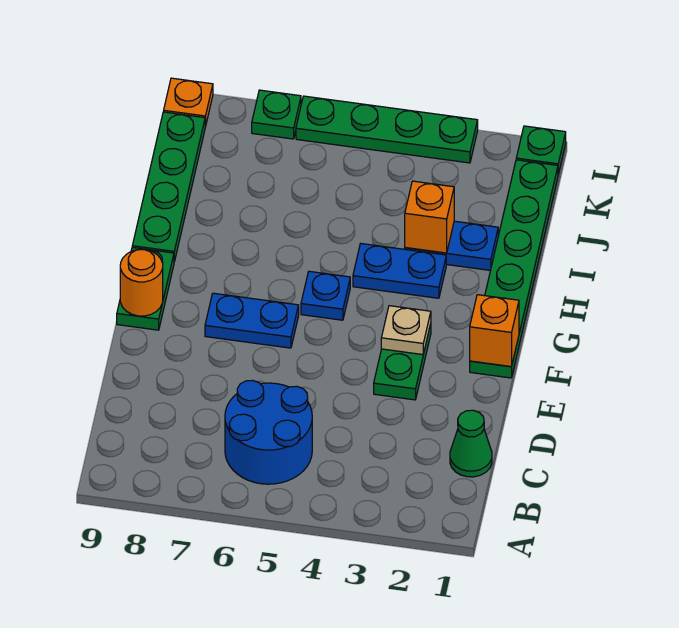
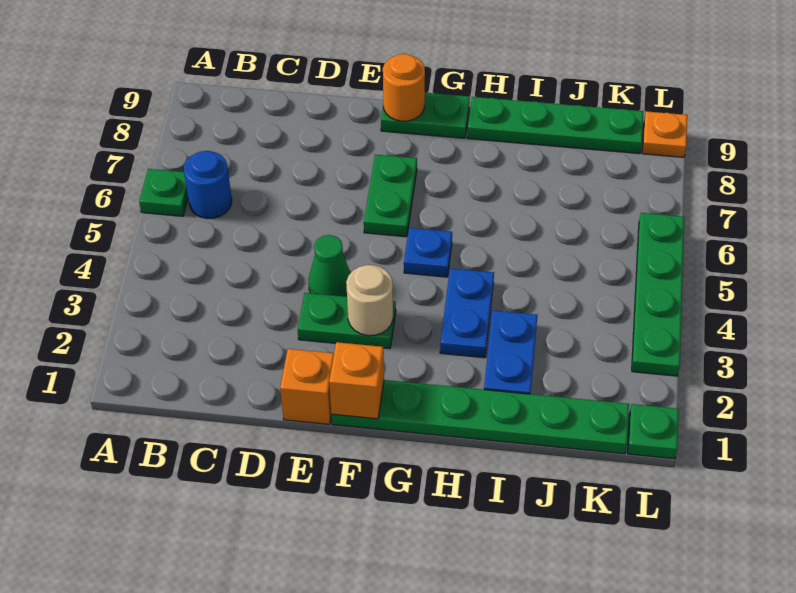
blue 2x2 round brick [225,380,312,484] -> blue 1x1 round brick [184,151,232,218]
green 1x1 cone [450,410,492,477] -> green 1x1 cone moved to [309,235,350,297]
tan 1x1 plate [381,306,431,355] -> tan 1x1 round brick [346,265,393,336]
blue 1x2 plate [205,293,299,348] -> green 1x2 plate [364,155,417,237]
orange 1x1 brick [405,181,454,253] -> orange 1x1 brick moved to [280,349,334,424]
green 1x1 plate [252,90,301,139] -> green 1x1 plate moved to [139,169,188,216]

